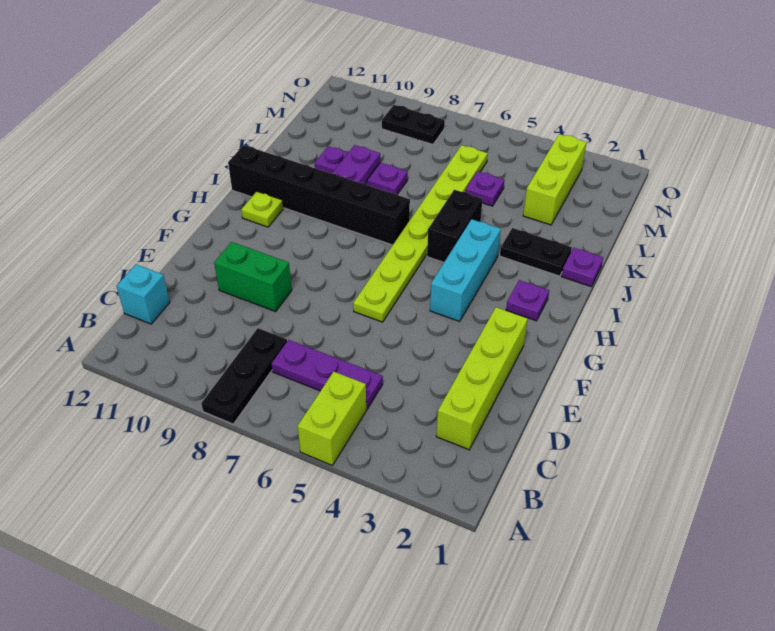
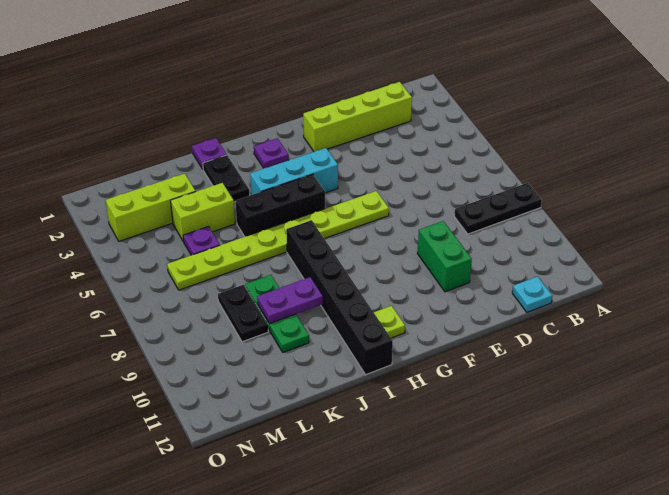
lime 1x2 brick [298,372,366,466] -> lime 1x2 brick moved to [171,183,235,242]
purple 1x3 plate [272,340,383,409] -> none
cyan 1x1 brick [117,264,170,324] -> cyan 1x1 plate [512,276,552,312]
black 1x2 brick [427,190,483,262] -> black 1x3 brick [236,174,325,237]
purple 1x3 plate [315,146,408,195] -> green 1x3 plate [245,275,309,352]
black 1x2 plate [382,105,445,144] -> black 1x2 plate moved to [218,285,269,342]

